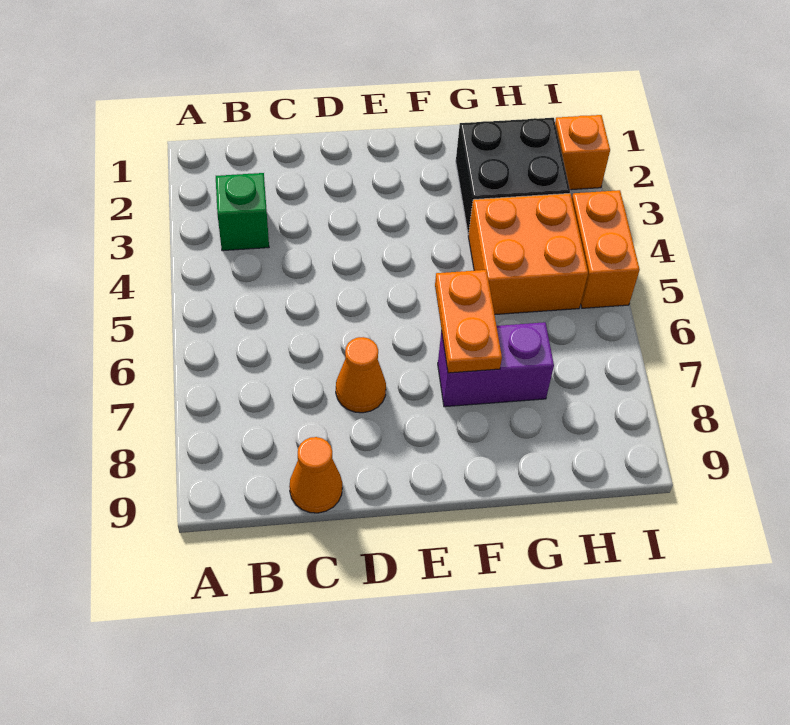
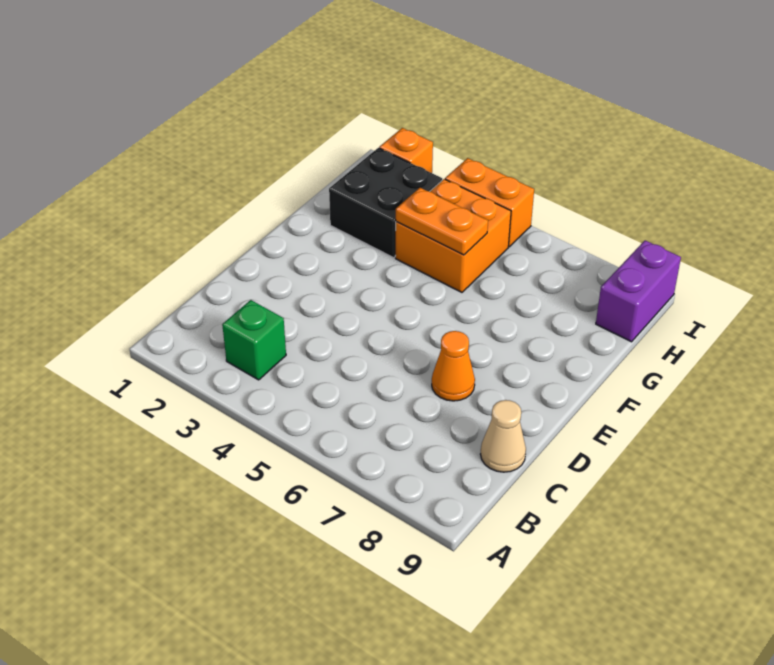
orange 1x1 cone [289,437,342,513] -> tan 1x1 cone [480,400,526,472]
orange 1x2 plate [435,270,502,373] -> orange 1x2 plate moved to [396,188,488,255]
purple 1x2 brick [438,322,554,407] -> purple 1x2 brick moved to [596,240,681,342]

